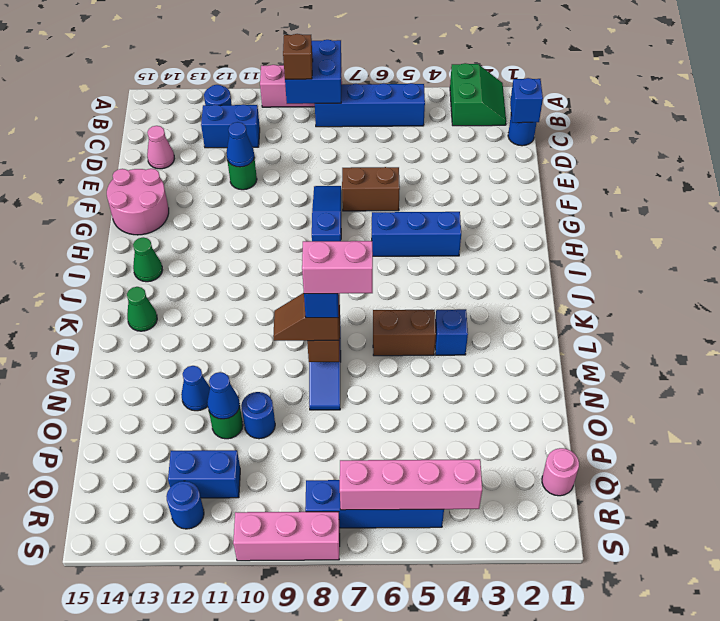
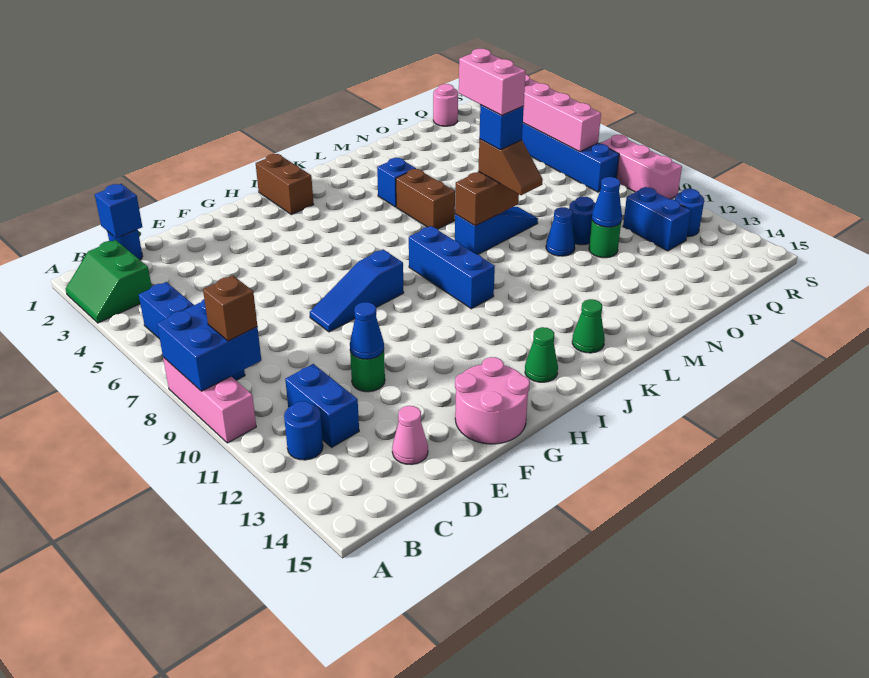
green 2x2 slope [450,63,506,126] -> green 2x2 slope turned to [66,240,152,323]
brown 1x2 brick [342,167,400,211] -> brown 1x2 brick moved to [256,154,314,215]
blue 1x3 brick [372,212,461,256] -> blue 1x3 brick moved to [409,226,495,309]
blue 1x1 cone [181,366,210,411] -> blue 1x1 cone moved to [546,207,575,256]

